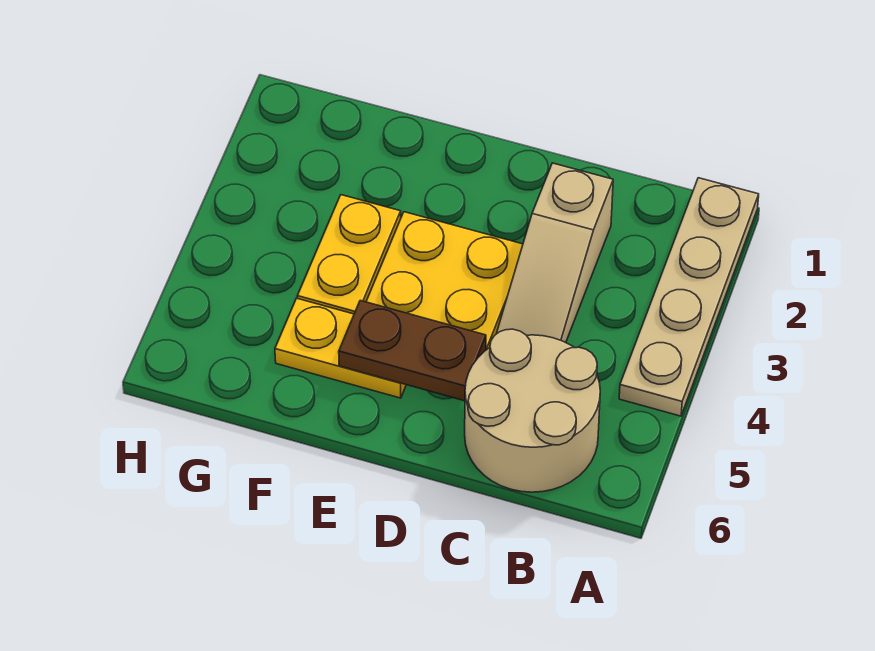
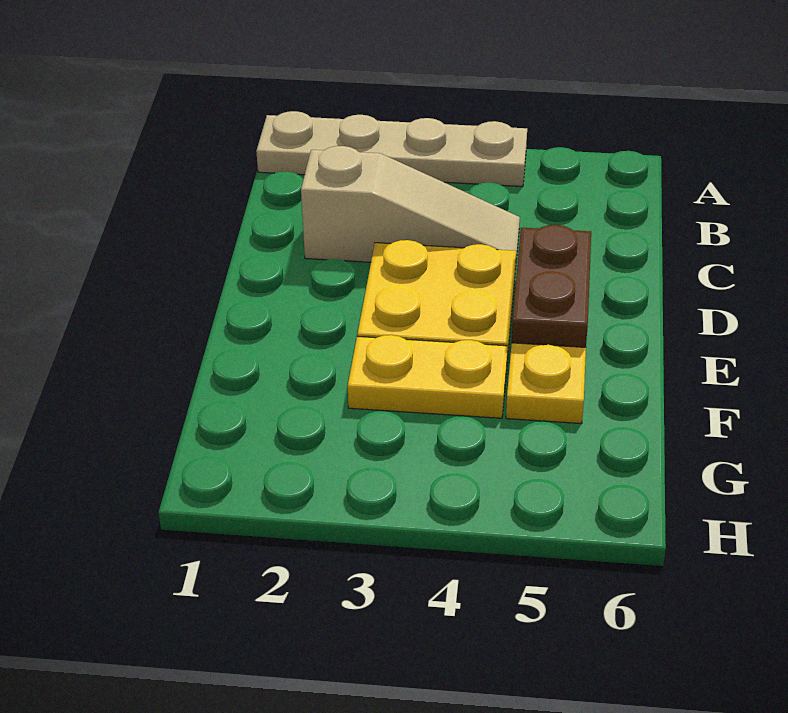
tan 2x2 round brick [465,329,600,492] -> none

